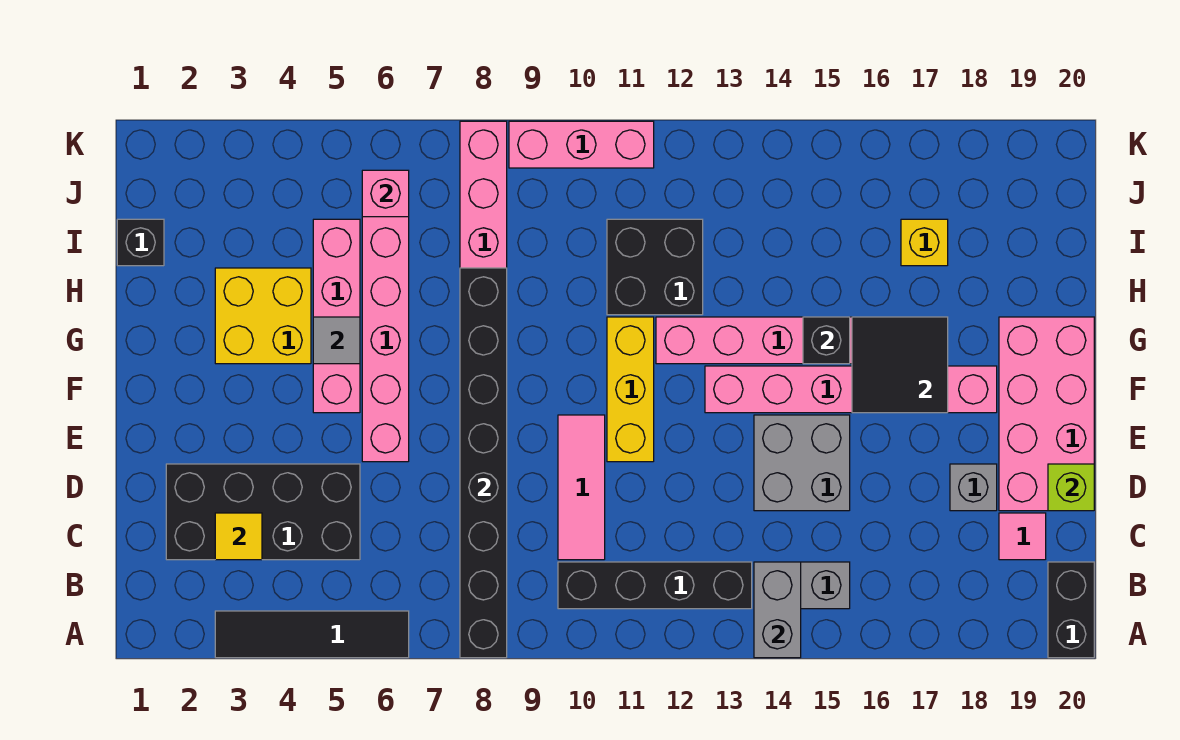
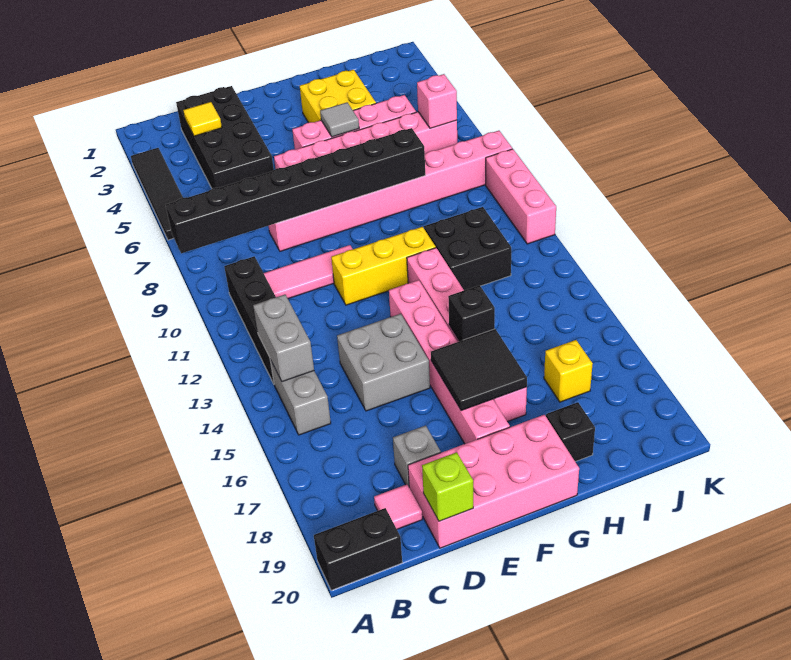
grey 1x2 brick [754,562,801,658] -> grey 1x2 brick turned to [253,295,314,382]
black 1x1 brick [117,219,164,266] -> black 1x1 brick moved to [546,402,595,462]

